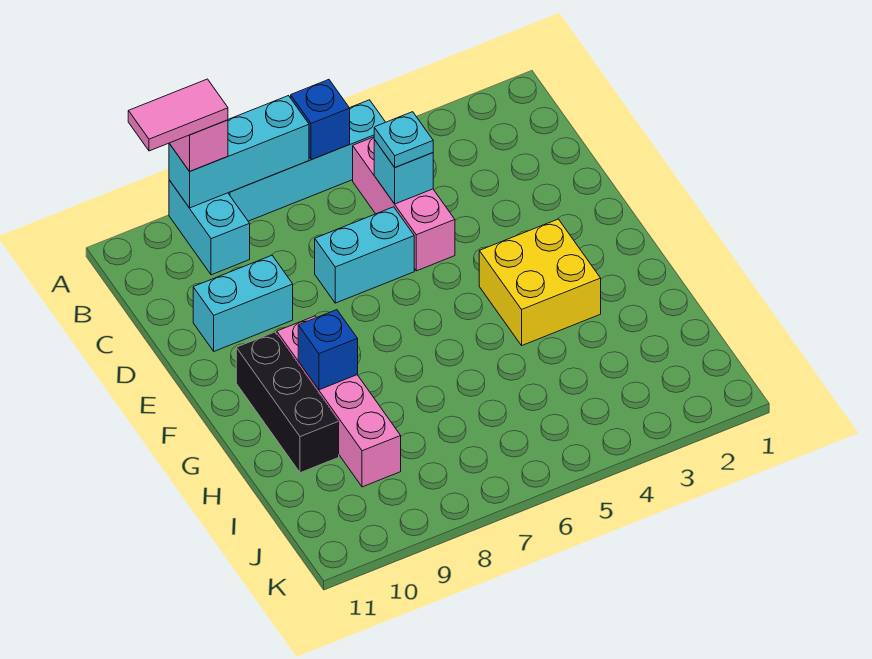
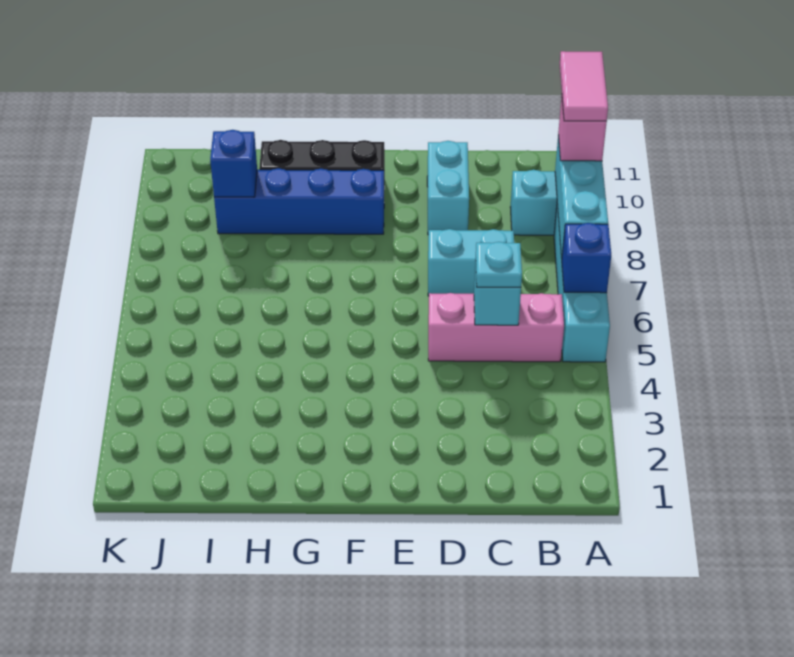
cyan 1x2 brick [315,207,414,303] -> cyan 1x2 brick turned to [428,229,514,296]
yellow 2x2 brick [479,219,601,345] -> none
pink 1x4 brick [277,316,401,487] -> blue 1x4 brick [214,168,384,234]
blue 1x1 brick [298,310,358,390] -> blue 1x1 brick moved to [210,130,257,197]

